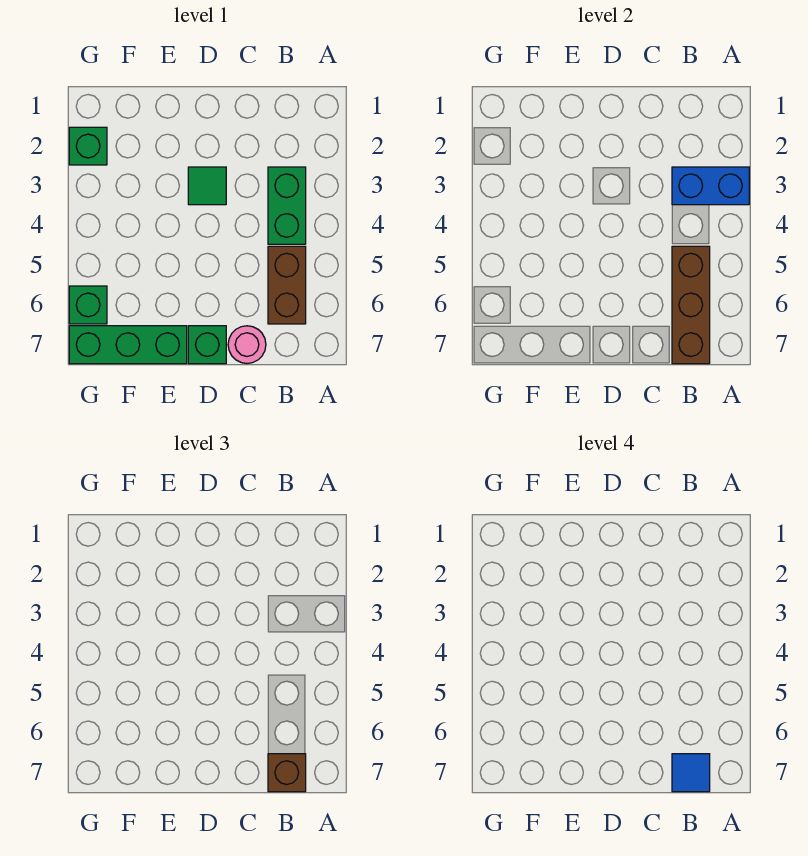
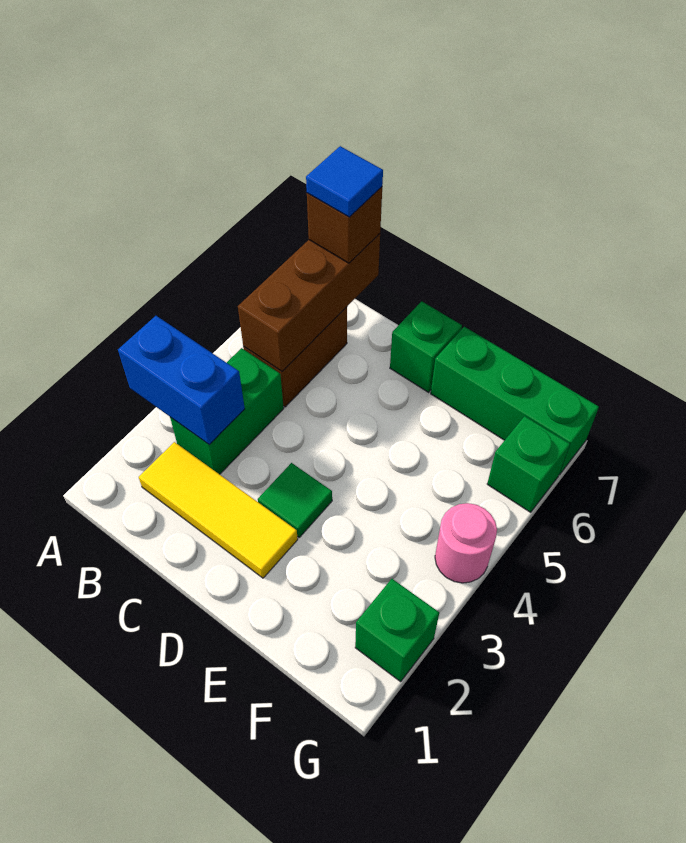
none -> yellow 1x3 tile [139,442,298,578]
pink 1x1 round brick [228,326,266,363] -> pink 1x1 round brick moved to [435,503,497,583]

